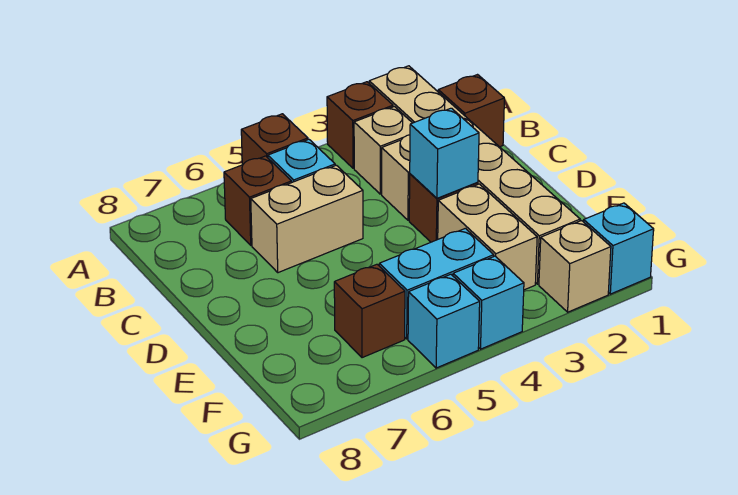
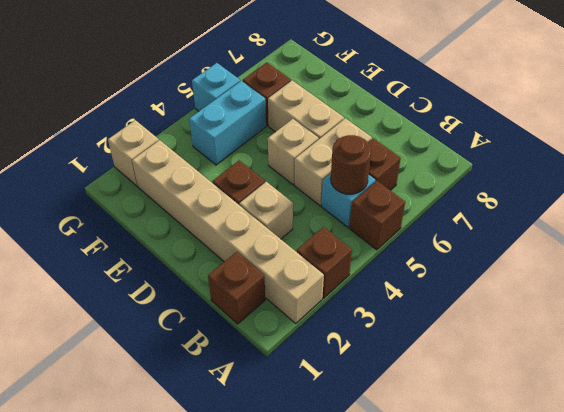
tan 1x1 brick [354,107,412,194] -> tan 1x1 brick moved to [268,119,319,185]
none -> brown 1x1 round brick [331,135,371,194]
cyan 1x1 brick [410,108,479,198] -> none
tan 1x2 brick [438,184,537,290] -> tan 1x2 brick moved to [268,81,344,140]
cyan 1x1 brick [584,203,654,294] -> none
cyan 1x1 brick [453,256,524,349] -> none

